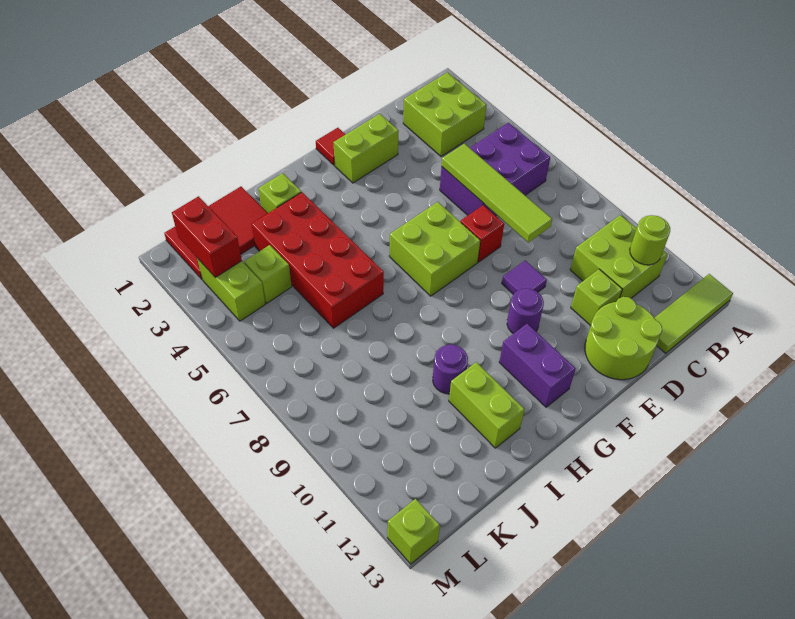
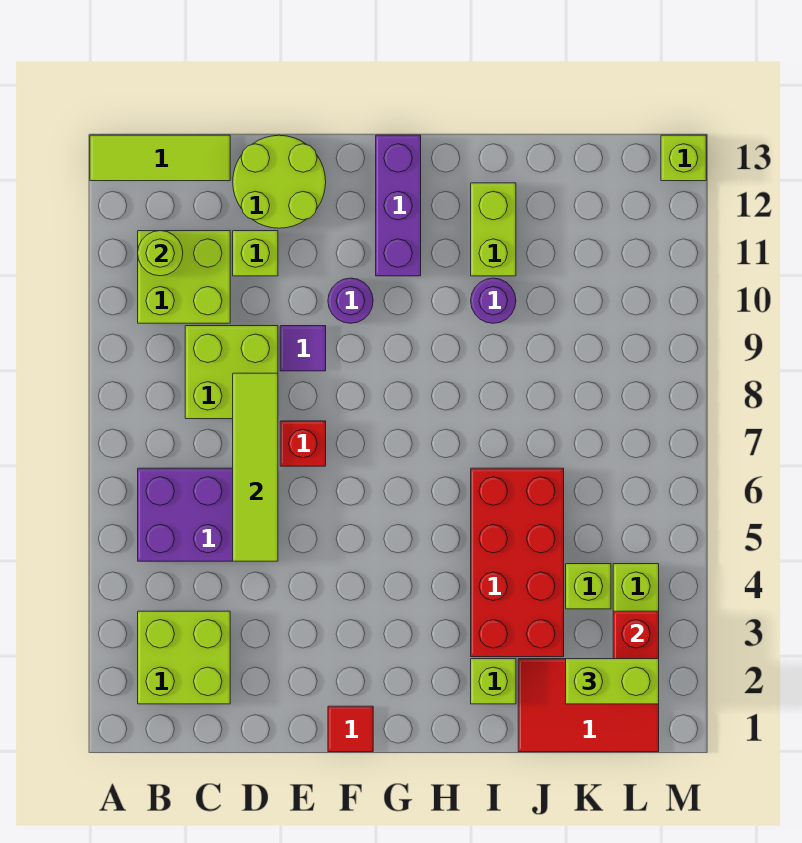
lime 1x2 brick [333,114,399,183] -> lime 1x2 brick moved to [566,659,659,704]
lime 2x2 brick [389,202,480,296] -> lime 2x2 brick moved to [185,326,278,419]
purple 1x2 brick [499,324,576,407] -> purple 1x3 brick [376,135,421,276]

